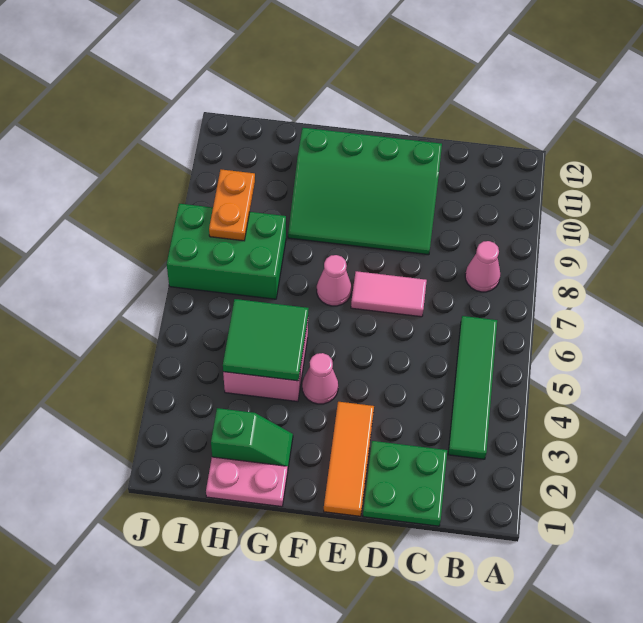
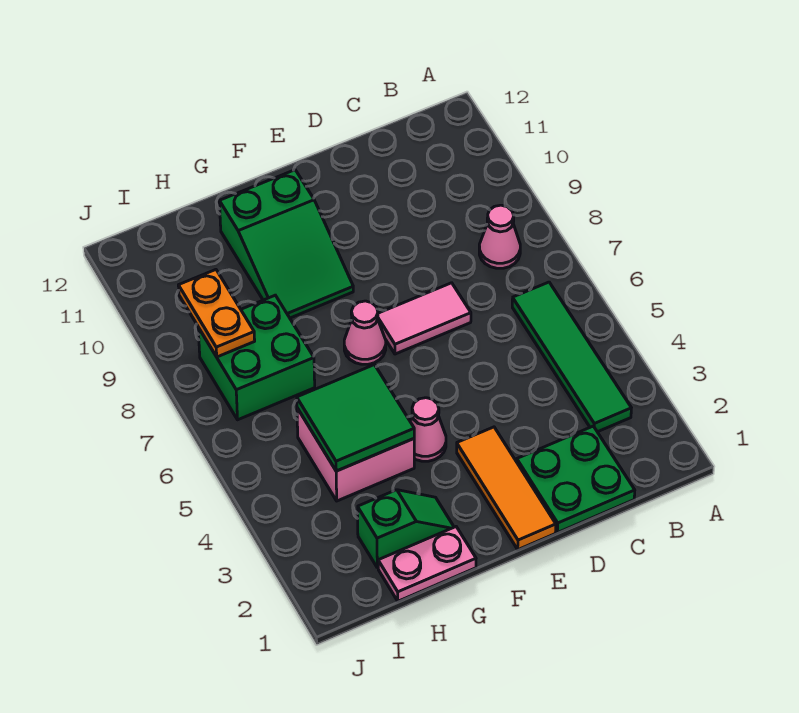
green 3x4 slope [288,128,442,255] -> green 2x3 slope [219,170,353,318]
green 2x3 brick [167,204,286,299] -> green 2x2 brick [198,295,315,420]

